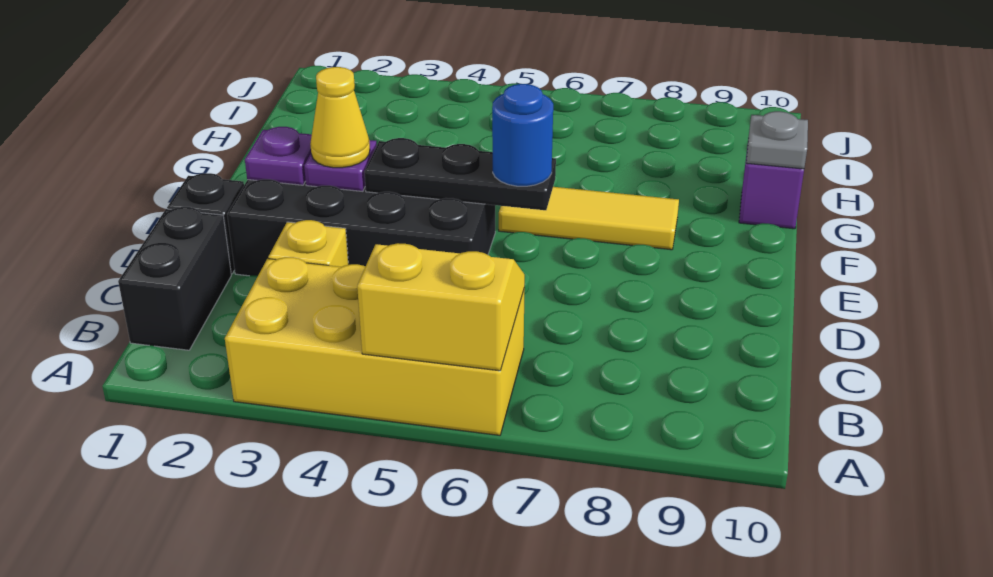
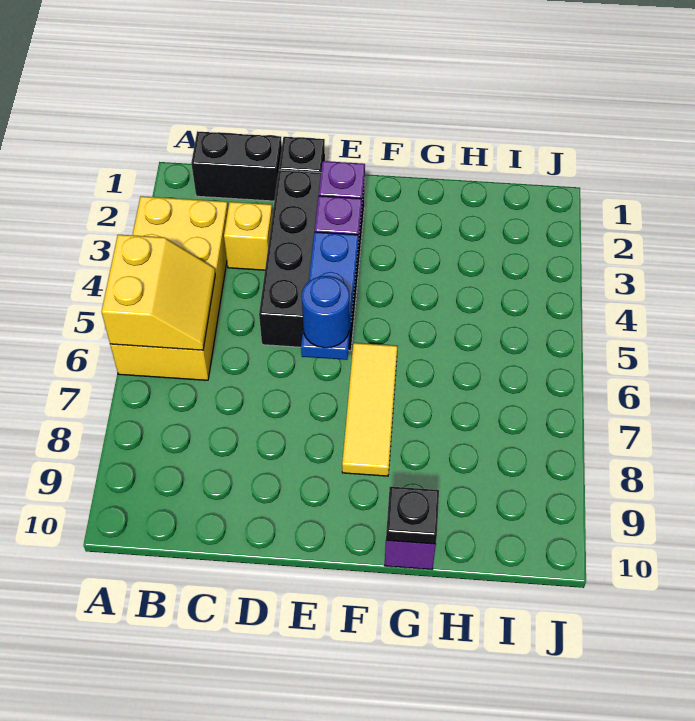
yellow 1x1 cone [310,67,370,168] -> none
black 1x3 plate [364,138,556,210] -> blue 1x3 plate [301,232,358,360]
grey 1x1 plate [746,111,808,169] -> black 1x1 plate [386,487,439,544]

